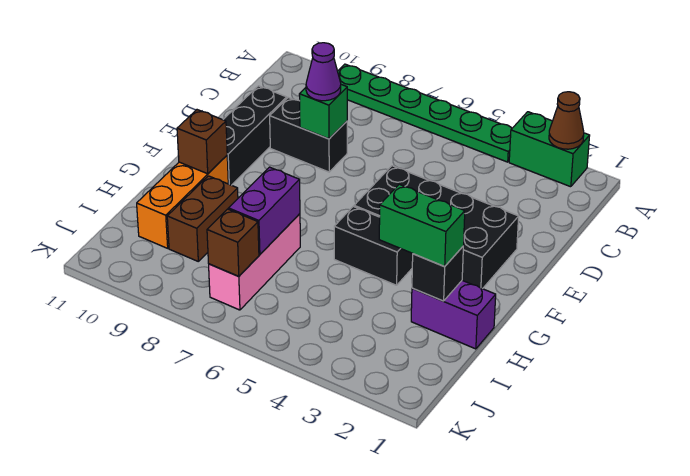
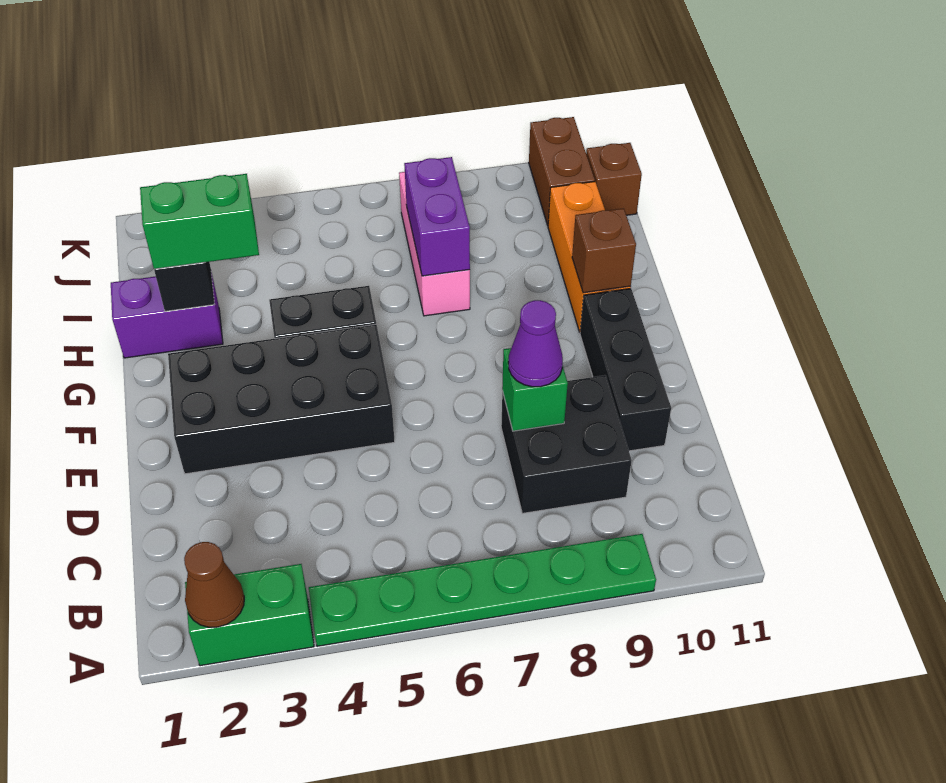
black 1x2 brick [270,98,347,172] -> black 2x2 brick [501,375,632,513]
brown 1x2 brick [167,176,238,261] -> brown 1x2 brick moved to [529,117,595,225]
brown 1x1 brick [207,209,259,276] -> brown 1x1 brick moved to [586,143,642,215]

